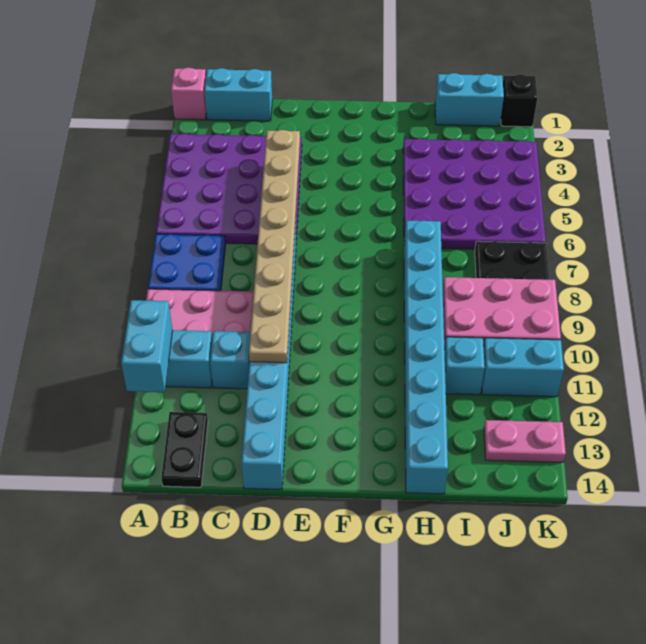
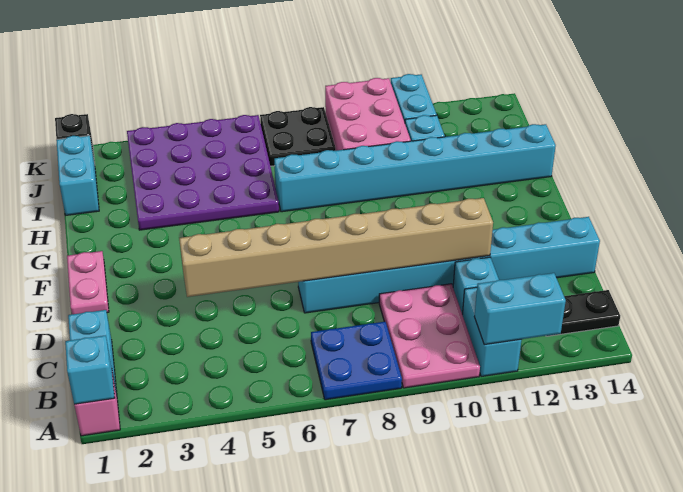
none -> cyan 1x1 brick [65,335,115,404]
purple 4x4 plate [156,133,302,244] -> none
tan 1x8 plate [249,130,300,363] -> tan 1x8 brick [179,198,493,297]
pink 1x2 plate [484,420,566,462] -> pink 1x2 plate moved to [67,251,109,314]

